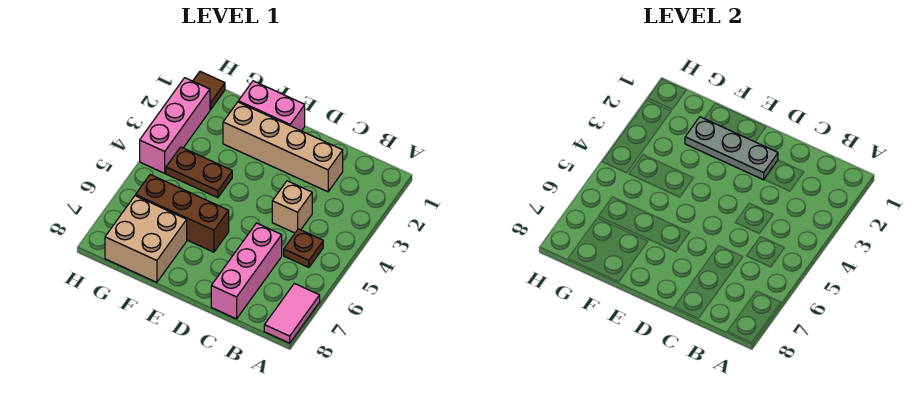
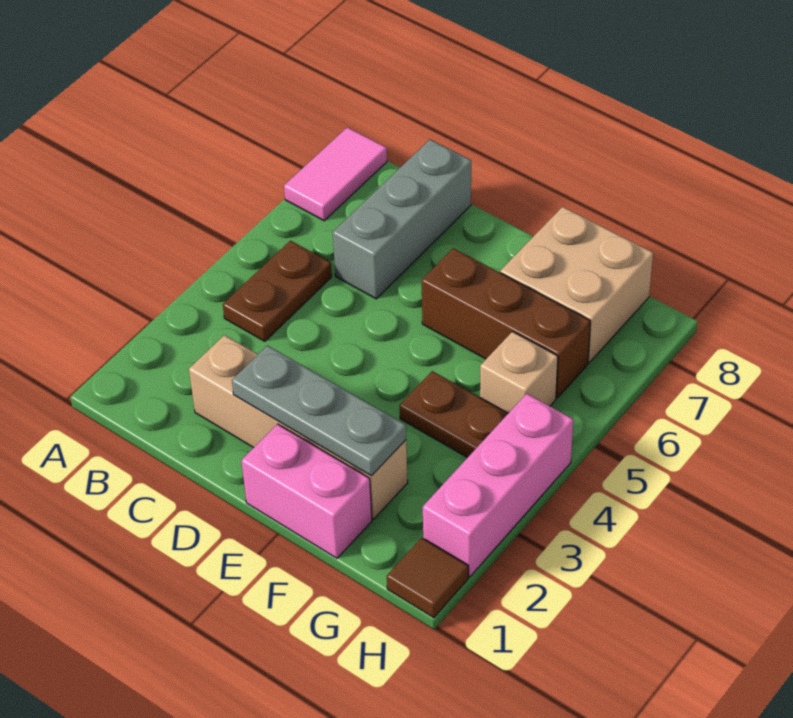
brown 1x1 plate [284,229,323,267] -> brown 1x2 plate [223,241,332,341]
tan 1x1 brick [272,181,312,233] -> tan 1x1 brick moved to [480,332,558,413]
pink 1x3 brick [211,223,282,319] -> grey 1x3 brick [333,140,471,299]

